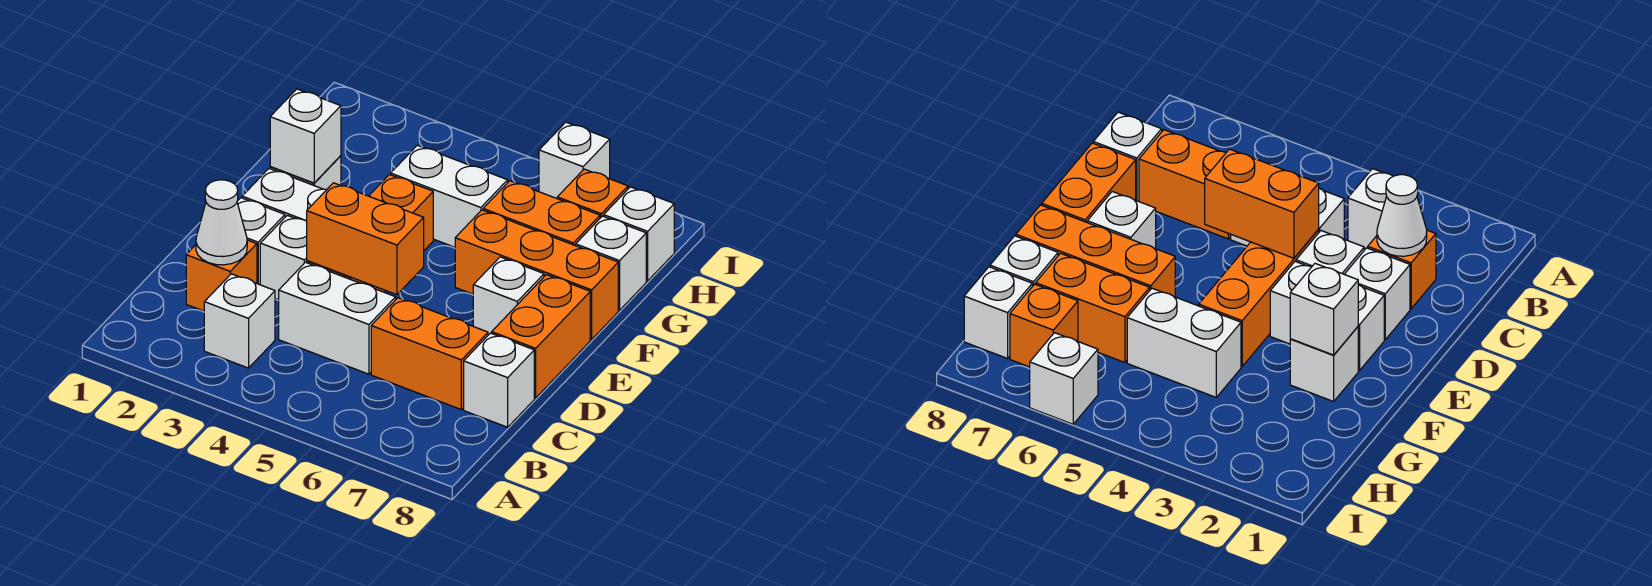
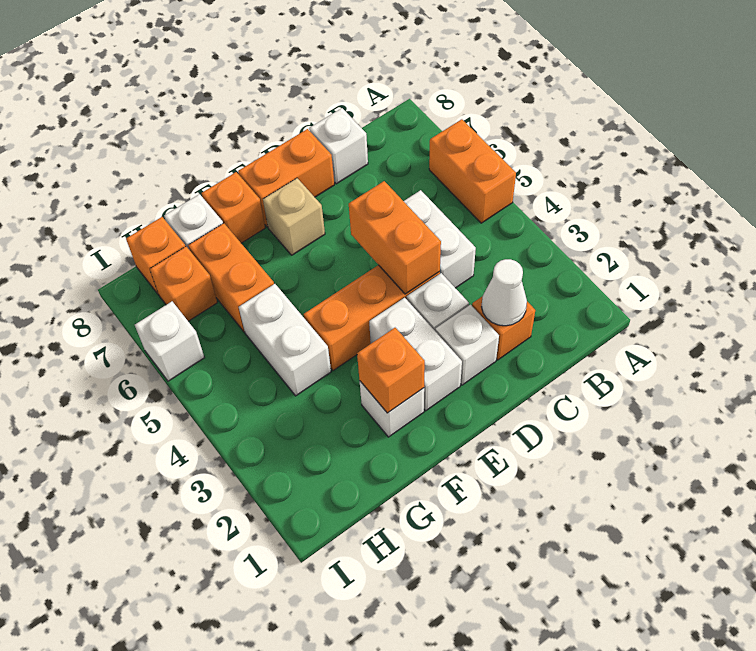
white 1x1 brick [204,274,275,368] -> none
orange 1x2 brick [371,298,488,409] -> orange 1x2 brick moved to [429,119,516,223]
white 1x1 brick [473,257,544,335] -> tan 1x1 brick [263,178,325,255]
white 1x1 brick [270,89,341,183] -> orange 1x1 brick [357,328,425,413]
orange 1x3 brick [455,210,618,340] -> orange 1x1 brick [202,172,265,243]
white 1x1 brick [604,187,674,281] -> orange 1x1 brick [126,217,186,295]

